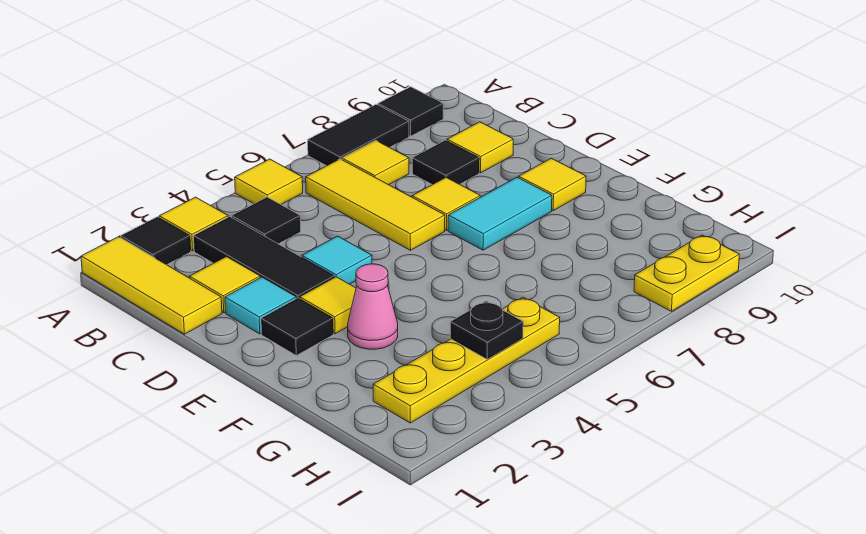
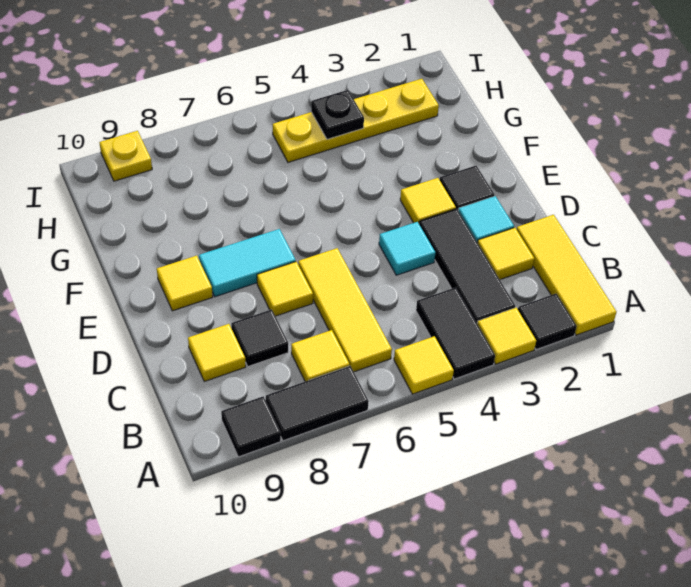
black 1x1 tile [232,197,301,244] -> black 1x2 tile [416,287,495,379]
pink 1x1 cone [348,264,398,349] -> none
yellow 1x2 plate [634,235,739,311] -> yellow 1x1 plate [99,131,152,181]

